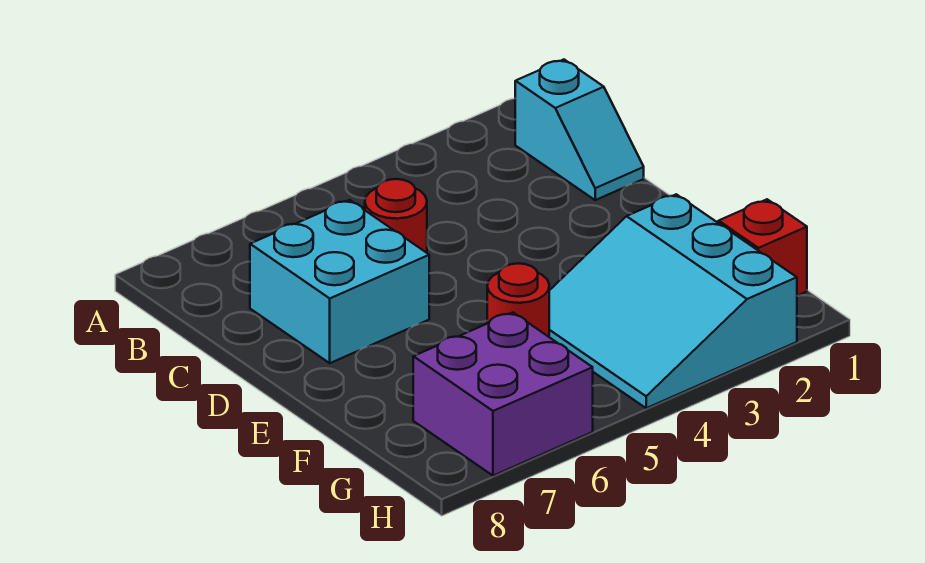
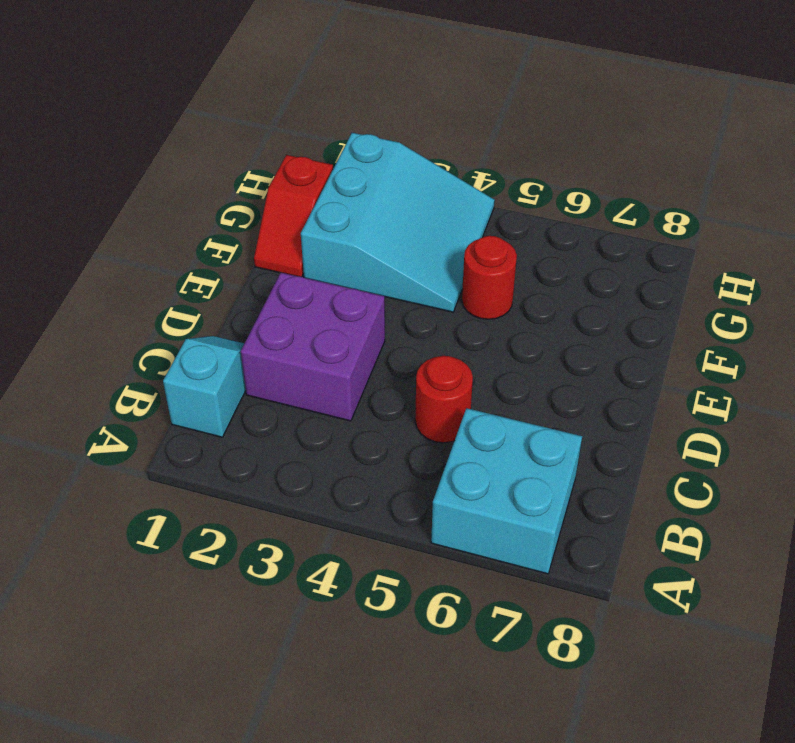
cyan 2x2 brick [250,200,429,363] -> cyan 2x2 brick moved to [431,408,582,574]
purple 2x2 brick [413,313,593,476] -> purple 2x2 brick moved to [241,273,385,421]

